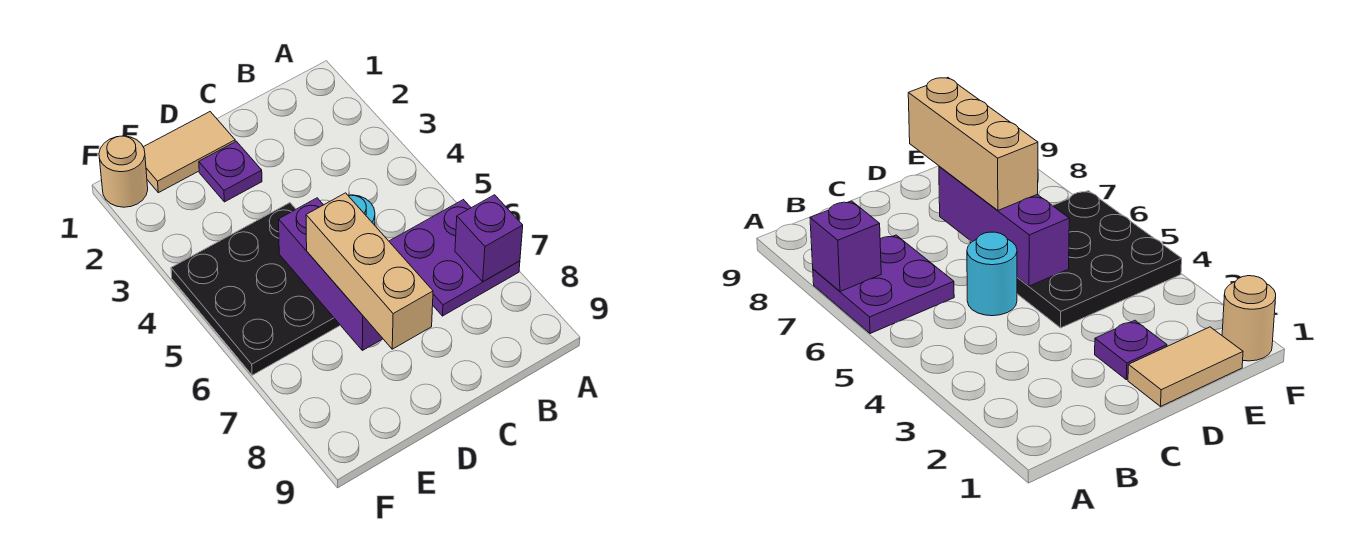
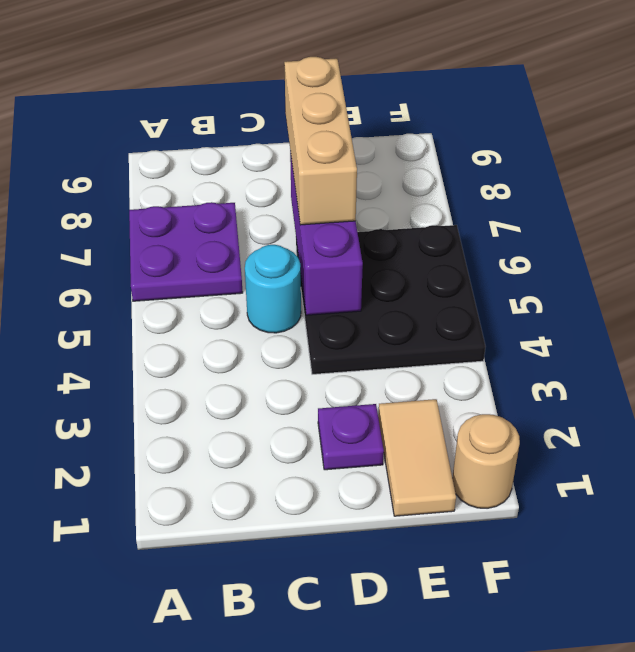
purple 1x1 brick [455,195,523,282] -> none
tan 1x2 tile [144,112,235,193] -> tan 1x2 tile turned to [378,399,456,516]

